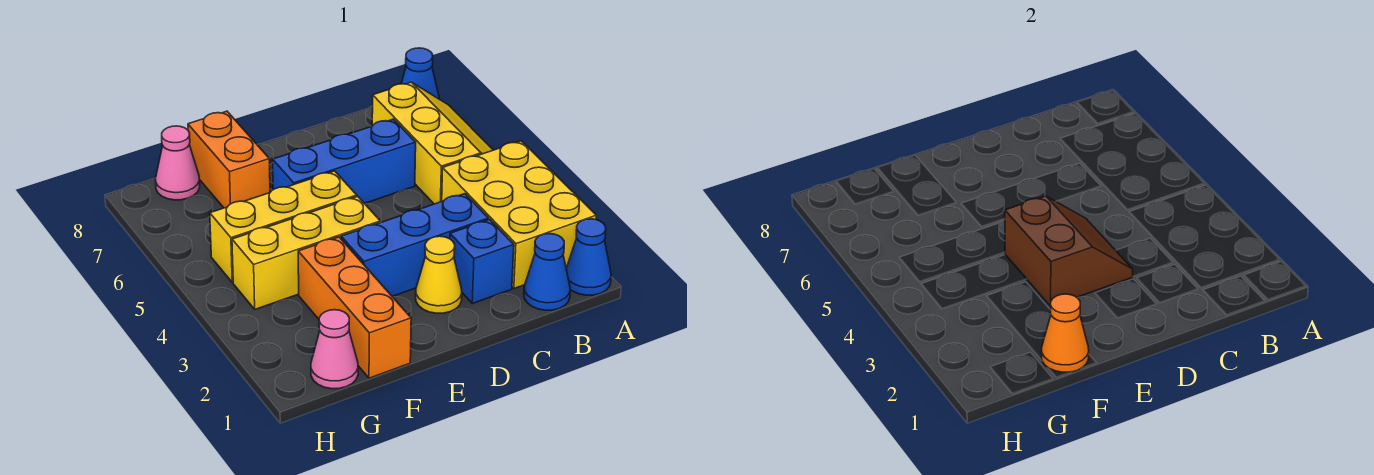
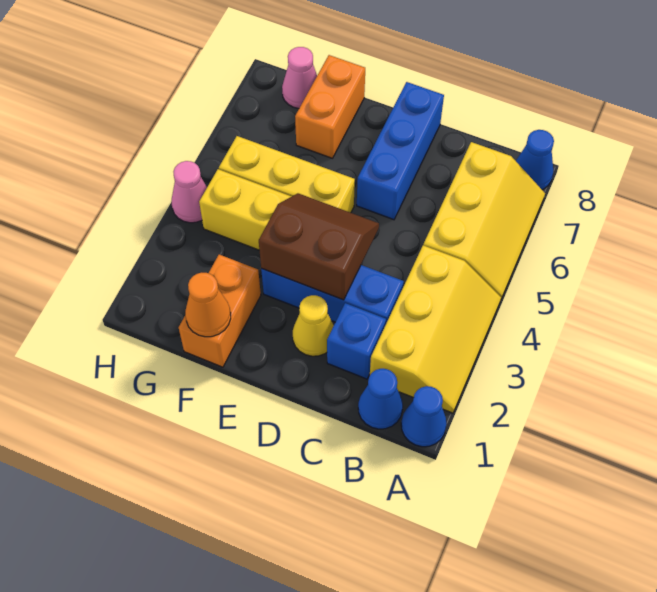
yellow 2x3 brick [442,141,596,288] -> yellow 2x3 slope [370,245,501,413]
blue 1x3 brick [273,119,416,204] -> blue 1x3 brick turned to [357,82,444,220]
brown 2x2 slope [1005,196,1133,306] -> brown 2x2 slope turned to [259,193,379,300]
orange 1x3 brick [298,237,411,378] -> orange 1x2 brick [179,255,261,367]
pink 1x1 cone [311,310,358,389] -> pink 1x1 cone moved to [172,161,207,223]

